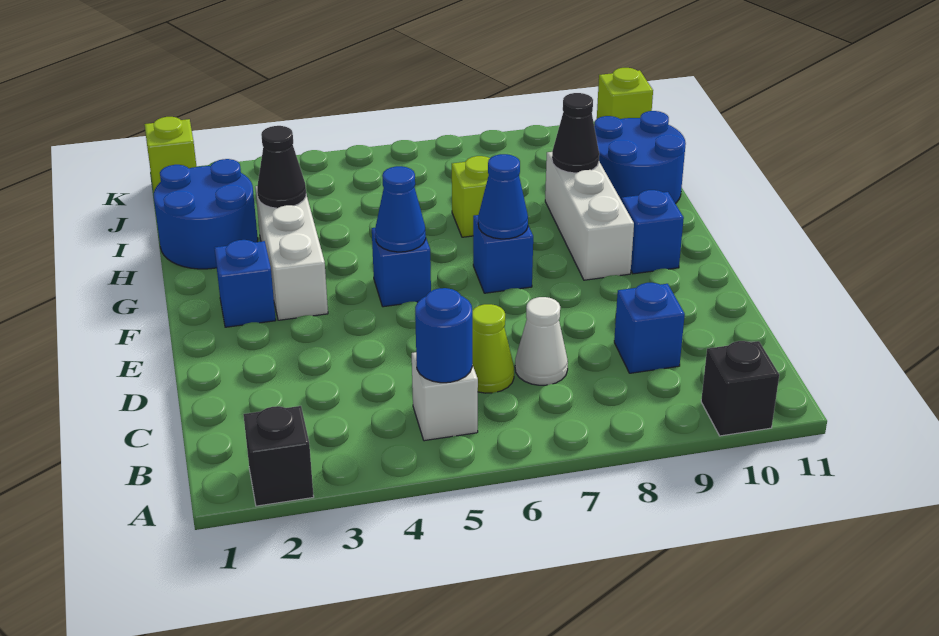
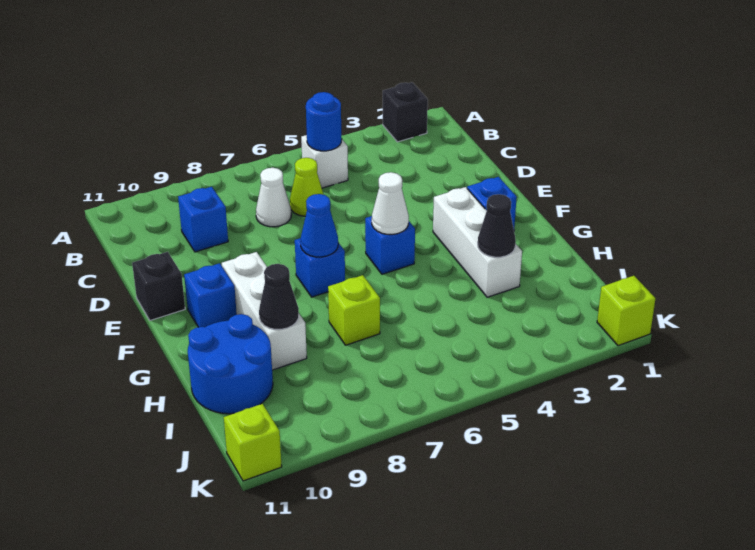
black 1x1 brick [701,341,779,436] -> black 1x1 brick moved to [132,252,185,320]
blue 1x1 cone [375,166,426,252] -> white 1x1 cone [372,172,409,234]
blue 2x2 round brick [154,159,258,269] -> none

